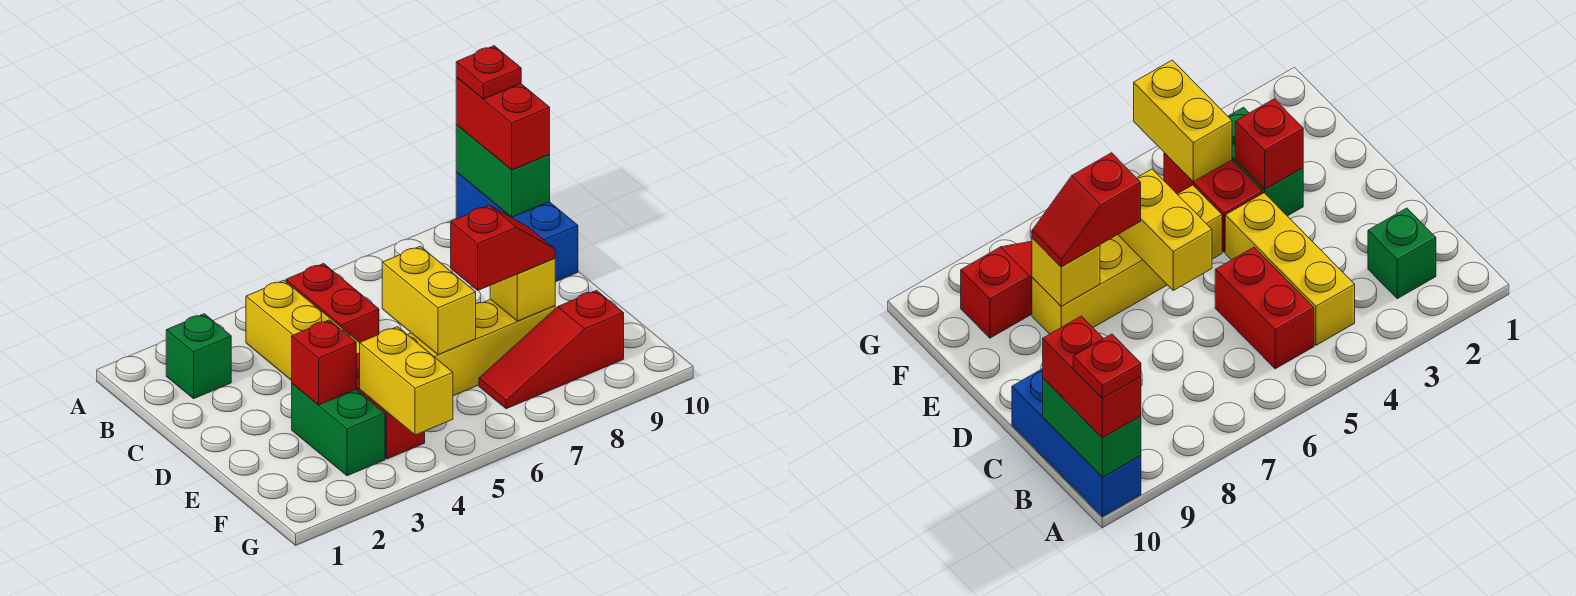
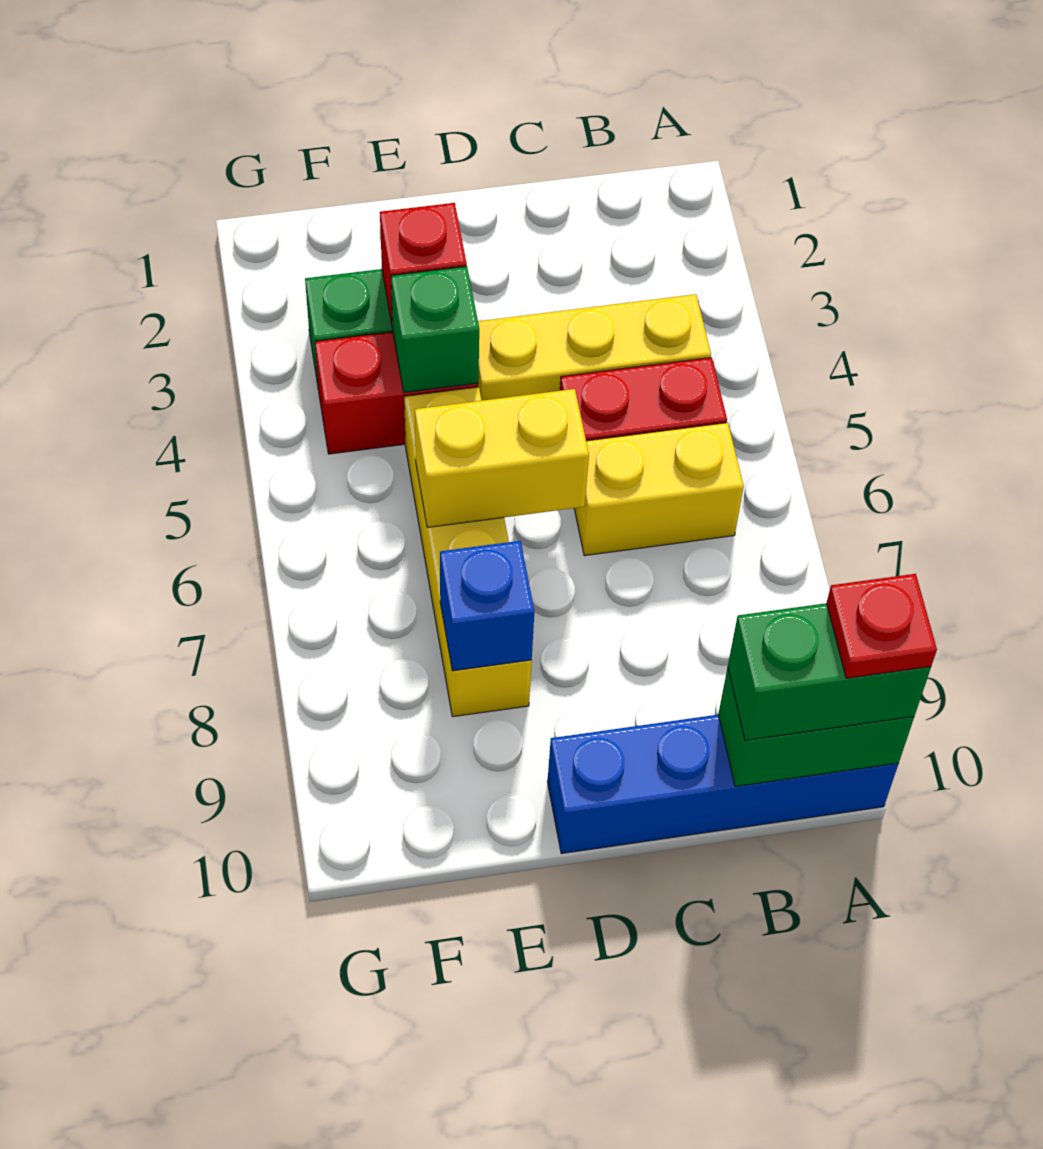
blue 1x3 brick [456,172,578,282] -> blue 1x4 brick [547,715,898,854]
red 1x2 brick [456,78,550,170] -> green 1x2 brick [728,603,931,741]
green 1x1 brick [166,314,231,399] -> green 1x1 brick moved to [391,266,479,393]
red 1x2 slope [451,205,555,290] -> none
yellow 1x1 brick [490,258,555,321] -> blue 1x1 brick [440,541,534,671]
yellow 1x2 brick [360,327,453,435] -> yellow 1x2 brick moved to [574,423,744,556]
red 1x3 slope [479,290,624,409] -> none

